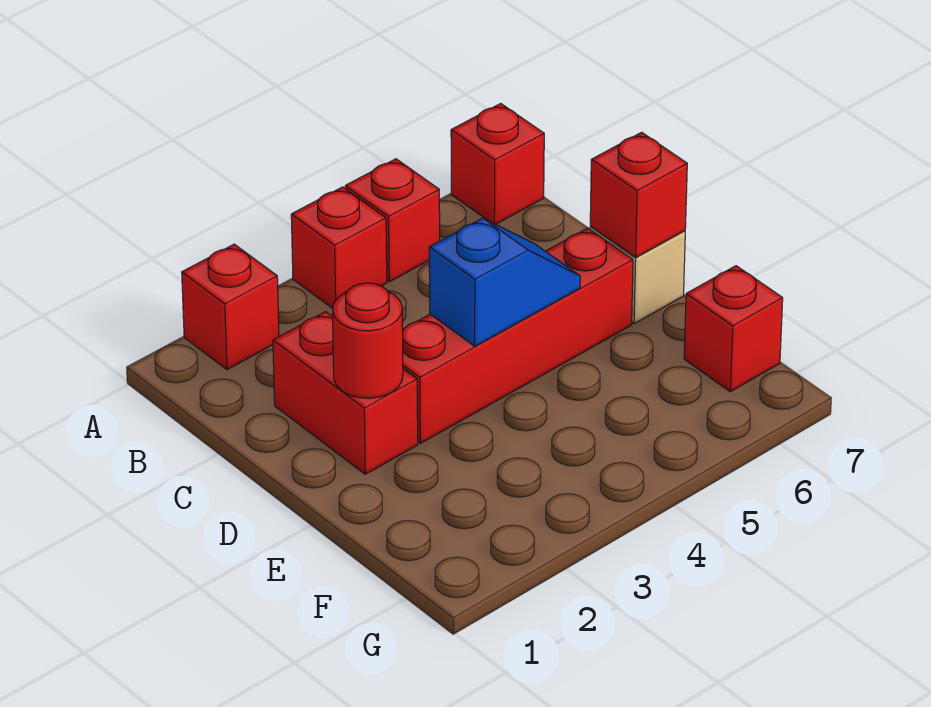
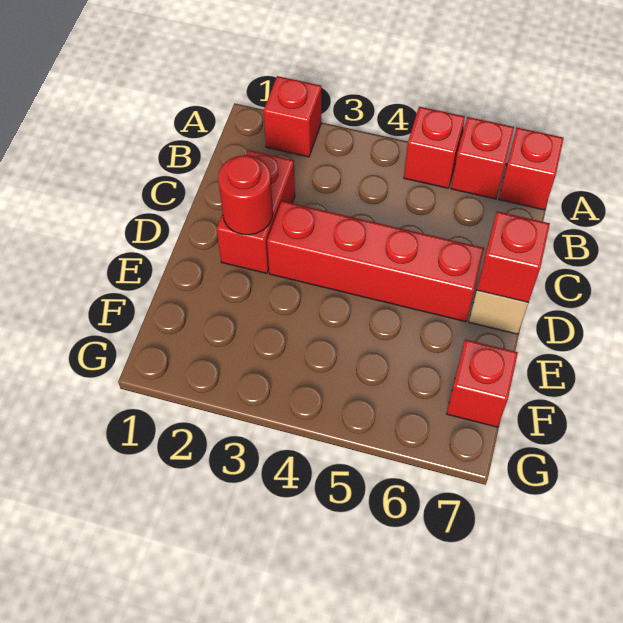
red 1x1 brick [291,187,387,308] -> red 1x1 brick moved to [451,117,514,199]
blue 1x2 slope [429,218,580,346] -> none

